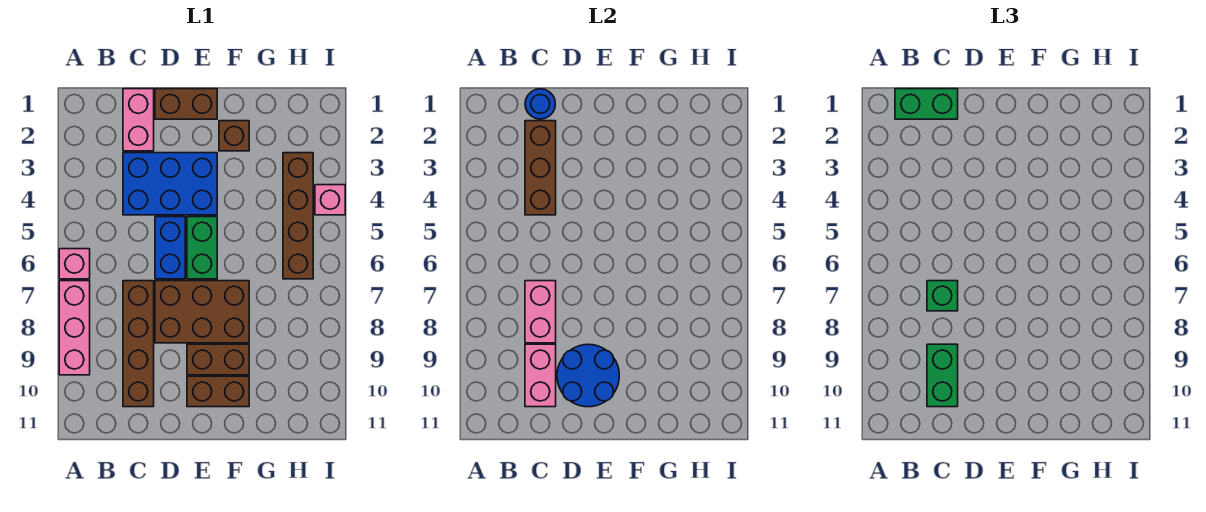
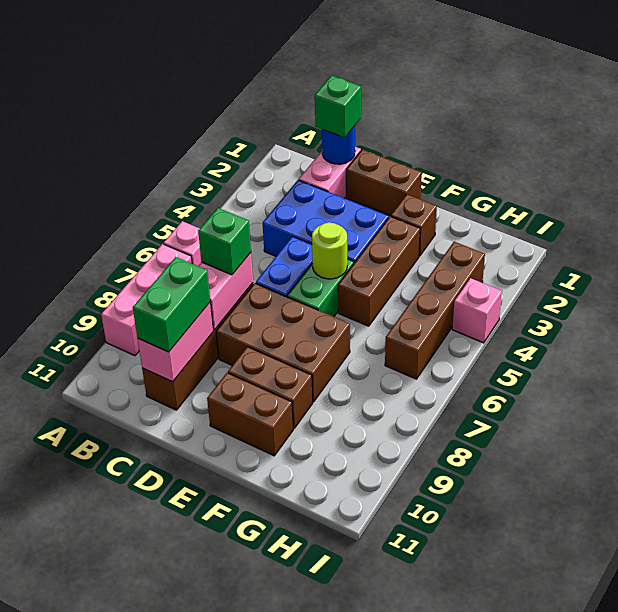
green 1x2 brick [895,89,958,119] -> green 1x1 brick [315,76,361,138]
brown 1x3 brick [525,121,556,215] -> brown 1x3 brick moved to [338,216,420,326]
blue 2x2 round brick [557,344,619,407] -> none
none -> lime 1x1 round brick [312,222,347,279]

